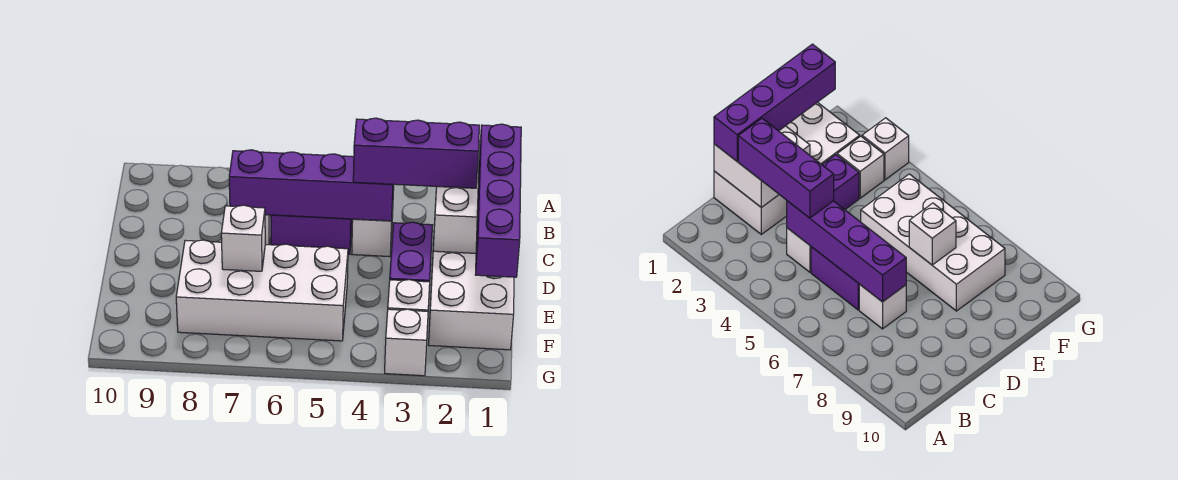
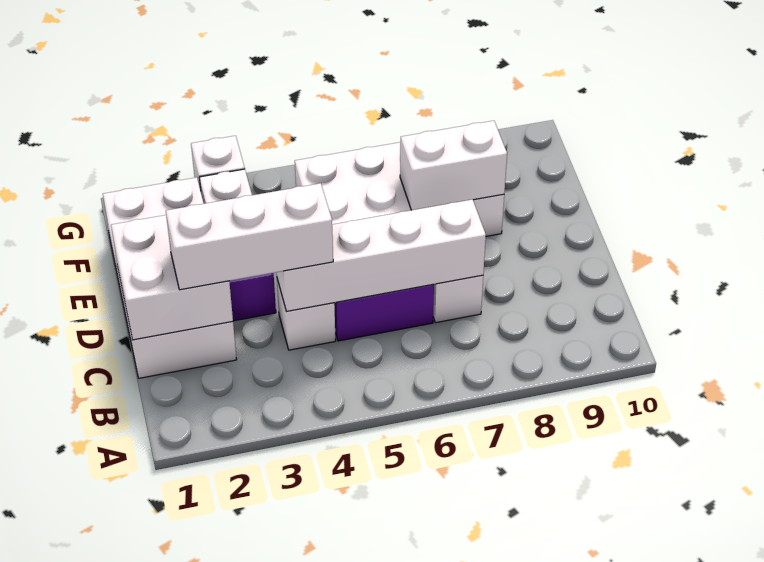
purple 1x4 brick [475,124,521,277] -> none
purple 1x3 brick [353,118,479,188] -> white 1x3 brick [166,183,333,290]
purple 1x4 brick [229,150,394,221] -> white 1x4 brick [276,199,486,312]
white 1x1 brick [221,205,265,271] -> white 1x2 brick [400,121,507,210]

